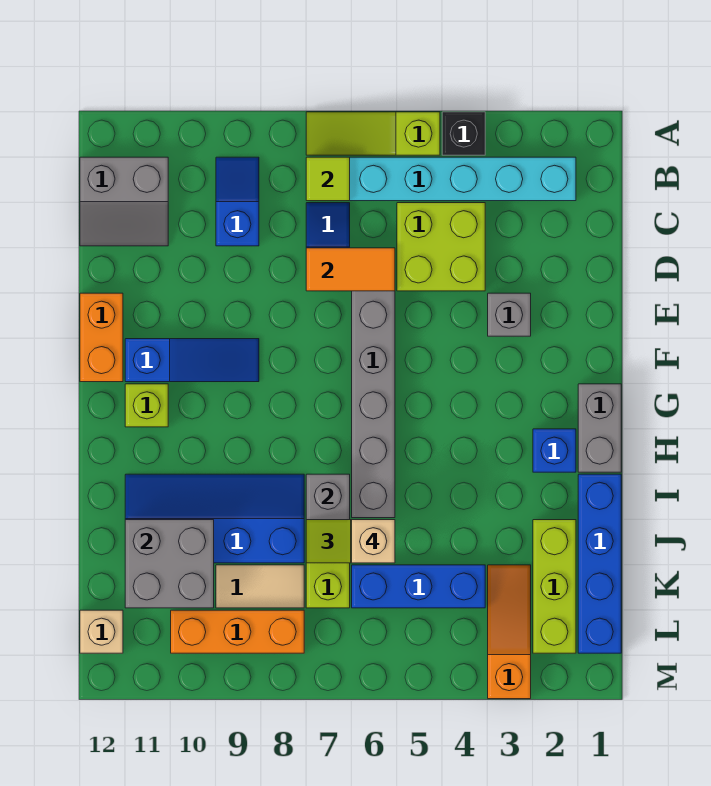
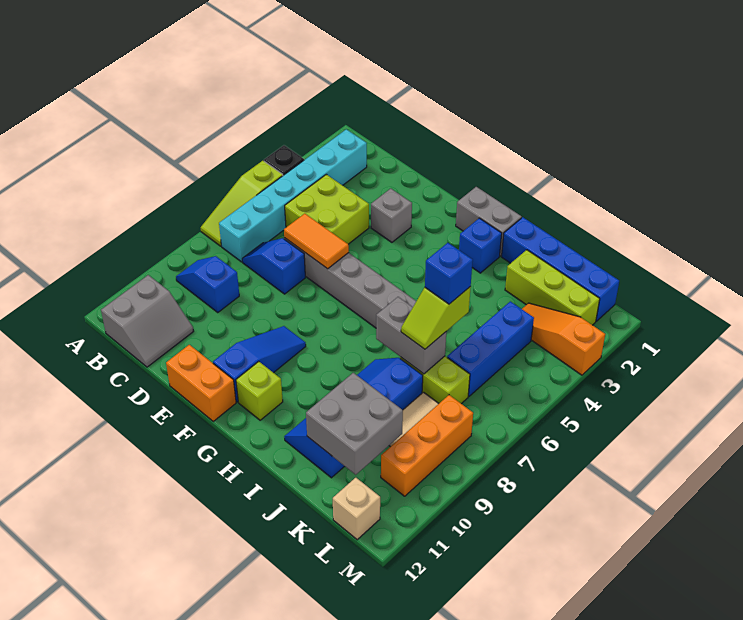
lime 1x1 tile [306,157,350,201] -> none
orange 1x2 tile [306,248,395,291] -> orange 1x2 tile turned to [284,214,349,269]
tan 1x1 brick [352,520,395,563] -> blue 1x1 brick [425,243,473,304]

